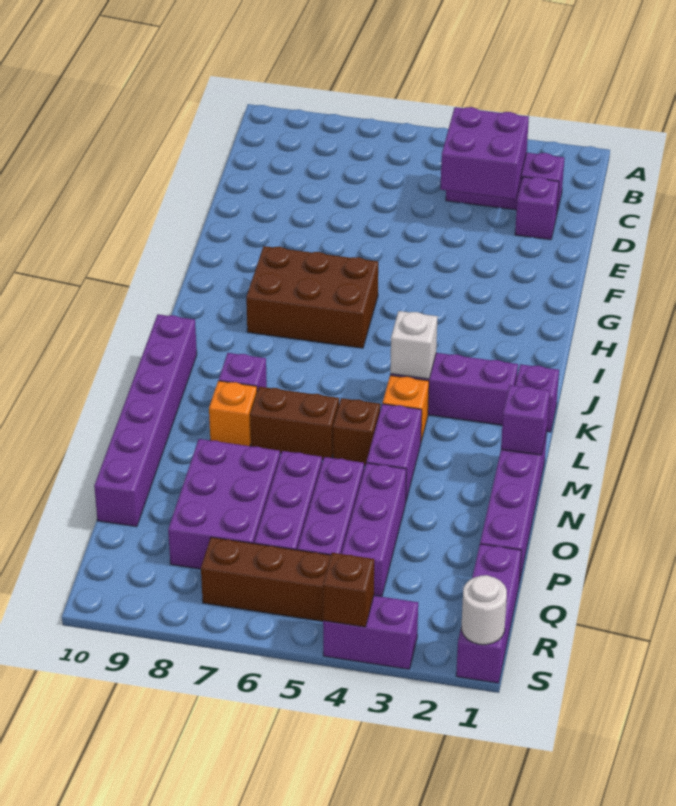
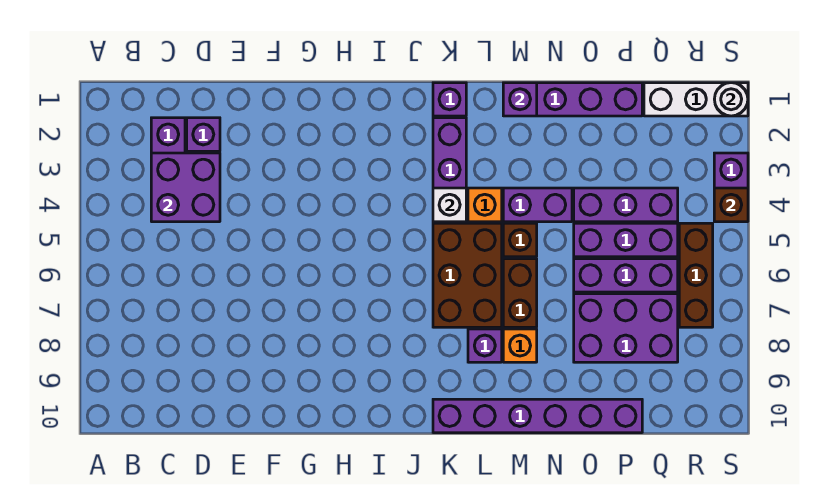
brown 2x3 brick [246,246,378,348] -> brown 2x3 brick moved to [433,223,502,327]
purple 1x3 brick [456,544,522,683] -> white 1x3 brick [644,83,748,116]

